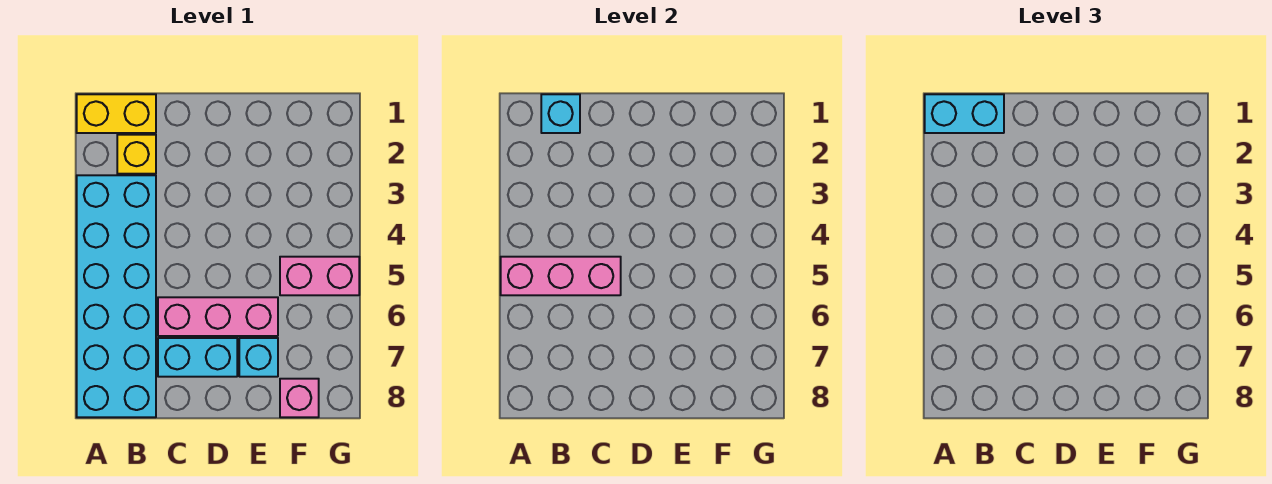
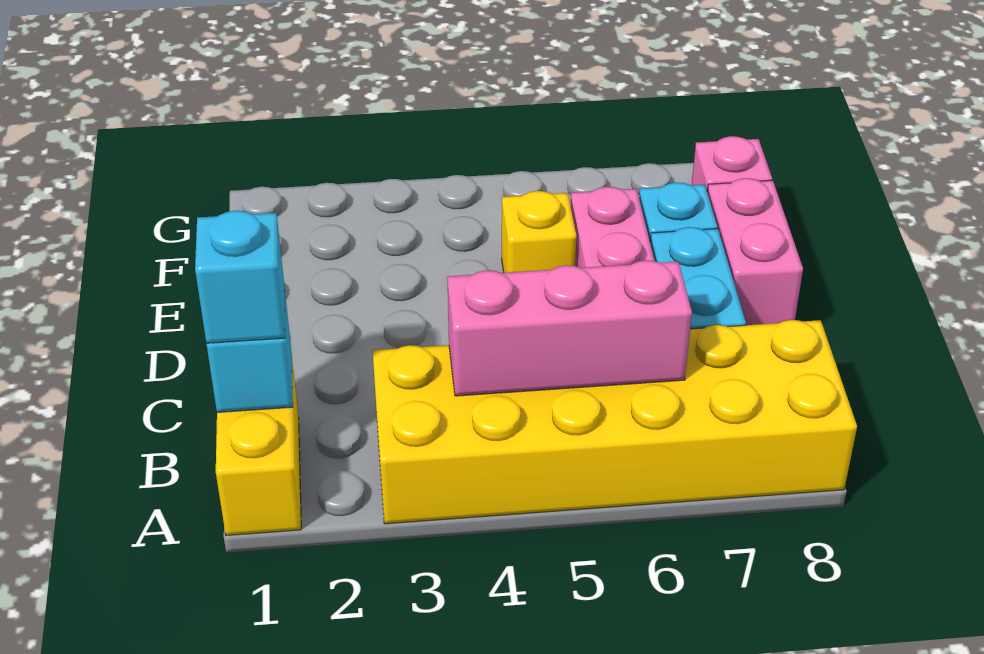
cyan 1x2 brick [925,94,1004,133] -> cyan 1x1 brick [195,211,285,343]
cyan 2x6 brick [77,175,156,417] -> yellow 2x6 brick [373,320,857,524]
pink 1x3 brick [501,257,621,295] -> pink 1x3 brick turned to [447,260,692,396]
yellow 1x1 brick [117,135,156,174] -> yellow 1x1 brick moved to [502,191,576,273]
pink 1x2 brick [280,257,359,295] -> pink 1x2 brick moved to [707,178,803,325]

